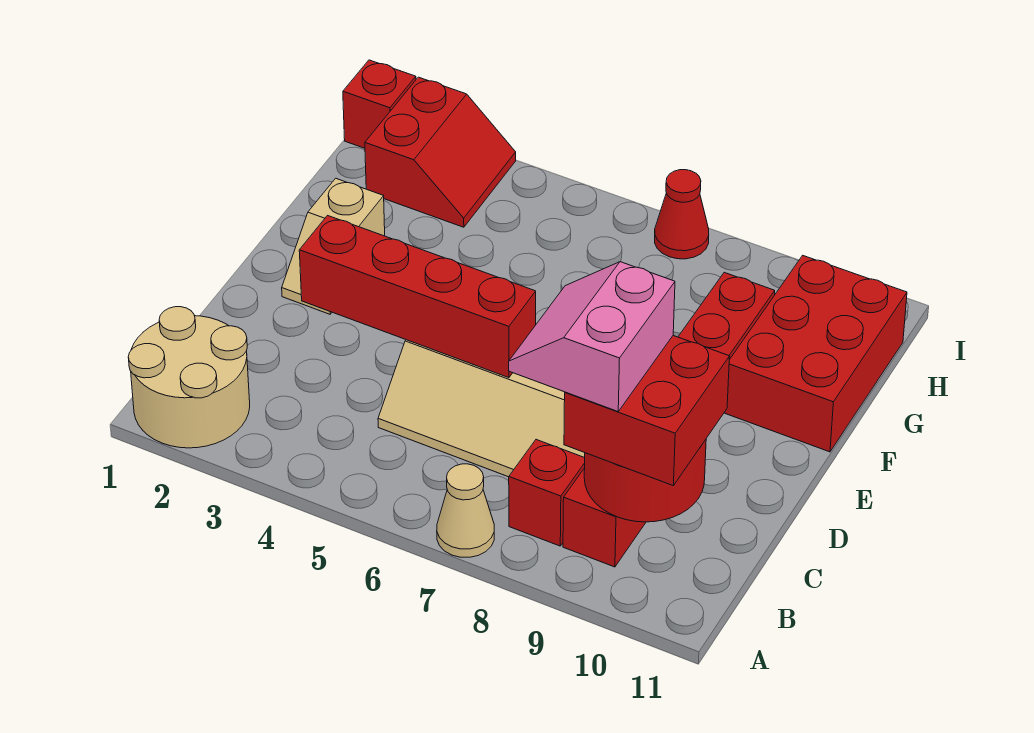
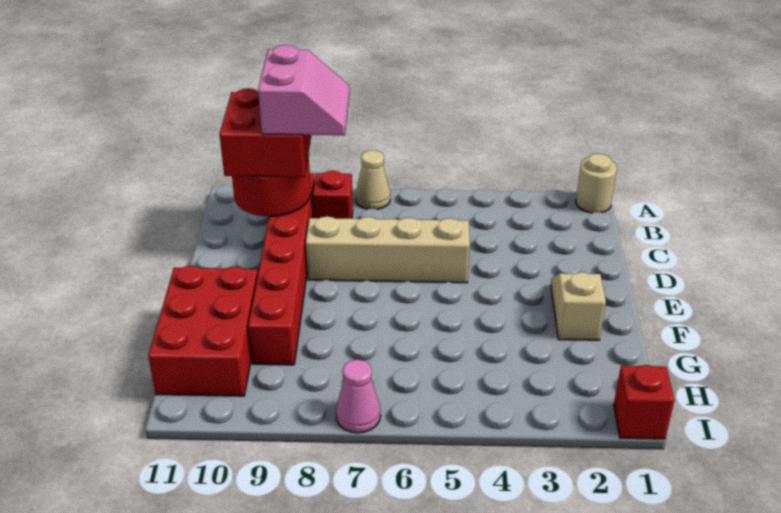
tan 2x2 round brick [128,307,250,448] -> tan 1x1 round brick [576,154,617,213]
red 1x4 brick [299,216,536,378] -> none
red 2x2 slope [365,77,516,227] -> none
red 1x1 cone [655,170,709,259] -> pink 1x1 cone [336,359,381,433]

